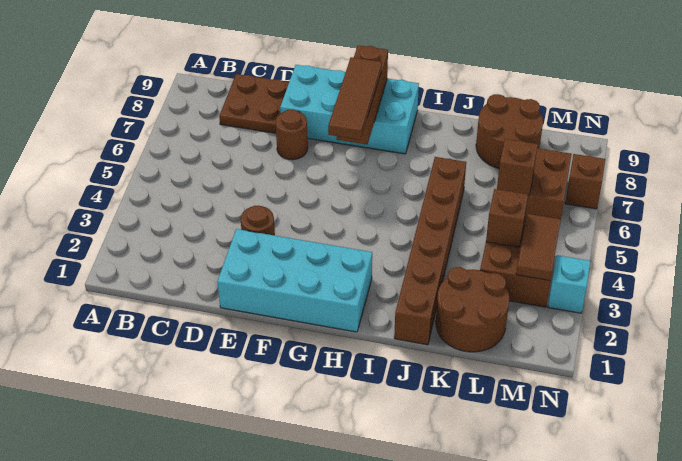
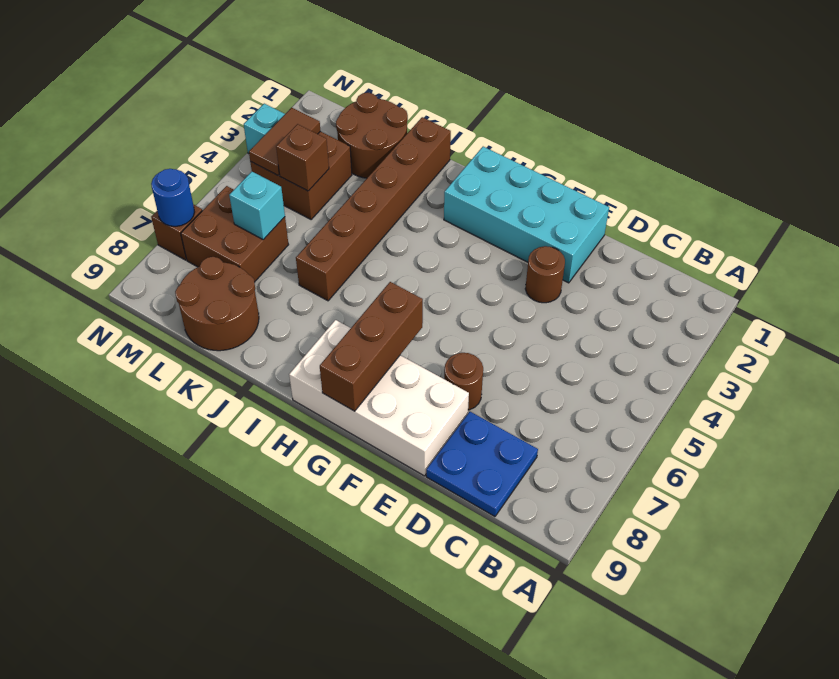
brown 2x2 plate [219,74,289,133] -> blue 2x2 plate [426,412,538,517]
cyan 2x4 brick [280,65,419,154] -> white 2x4 brick [289,320,469,476]
brown 1x3 tile [328,57,382,140] -> none
brown 1x1 brick [497,139,538,196] -> cyan 1x1 brick [229,172,285,240]
none -> blue 1x1 round brick [151,169,194,227]

